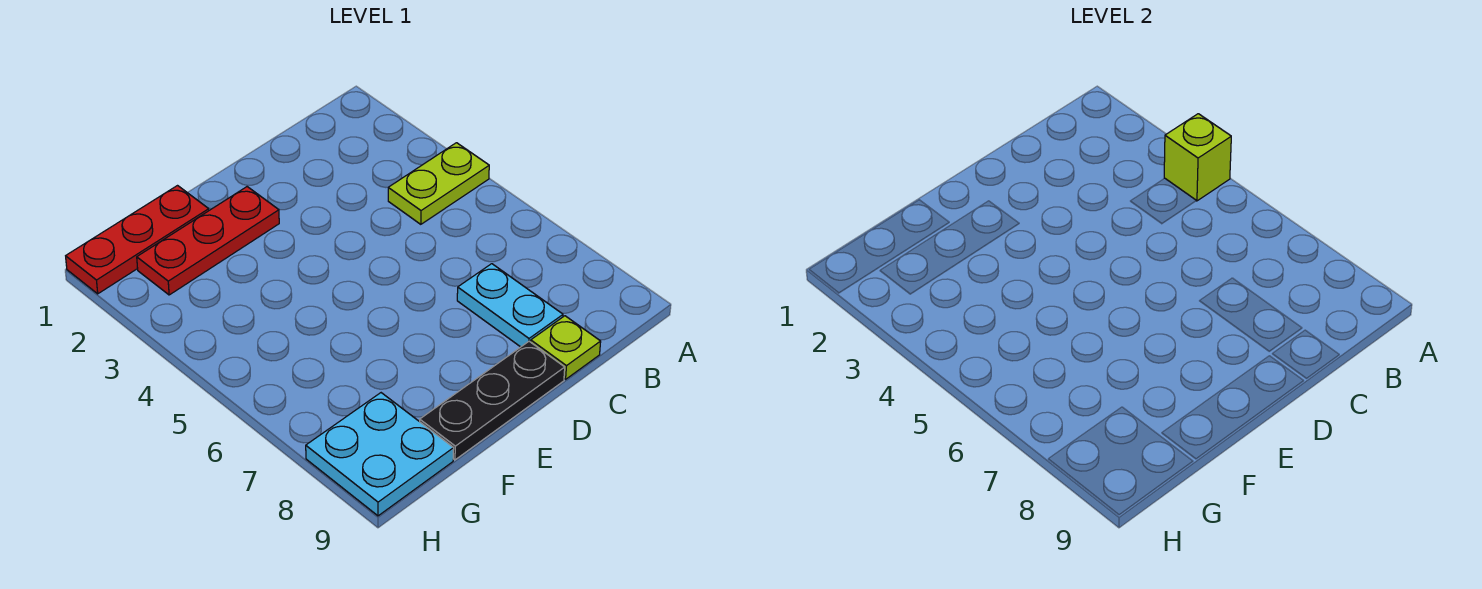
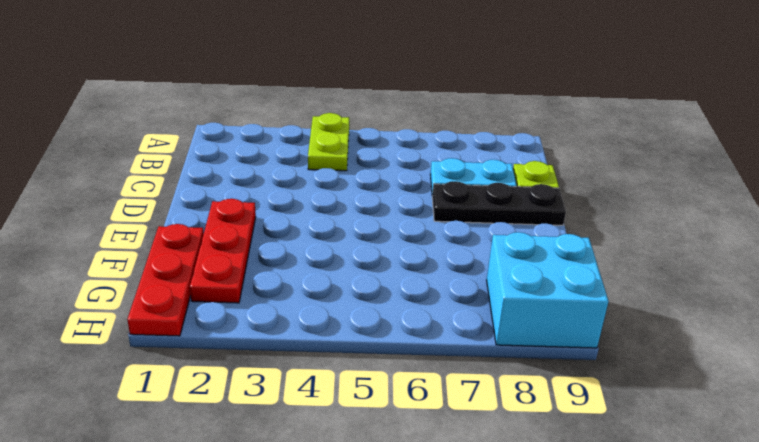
lime 1x1 brick [1164,114,1231,201] -> none
black 1x3 plate [420,341,565,460] -> black 1x3 plate turned to [432,181,566,225]
cyan 2x2 plate [306,393,454,516] -> cyan 2x2 brick [487,232,608,348]

